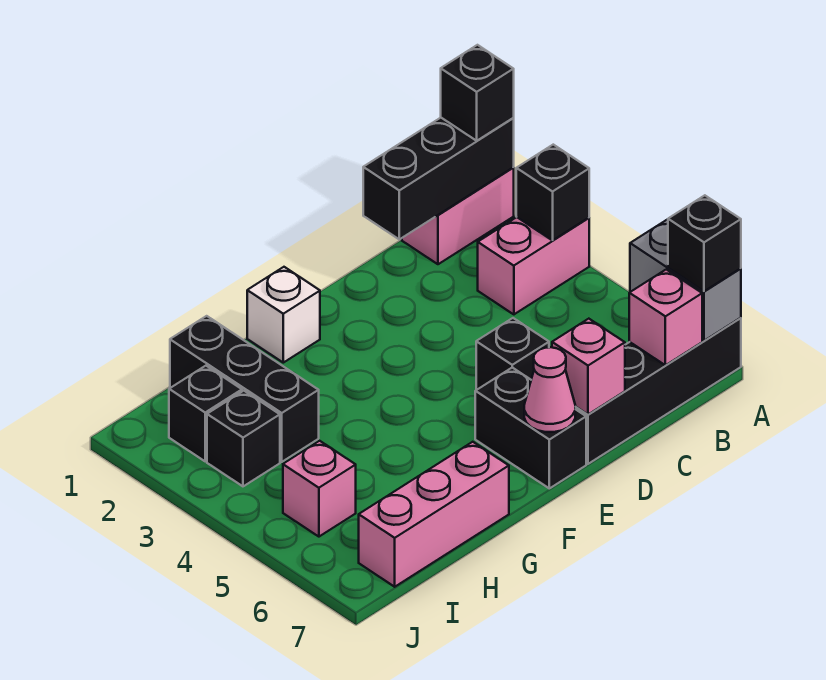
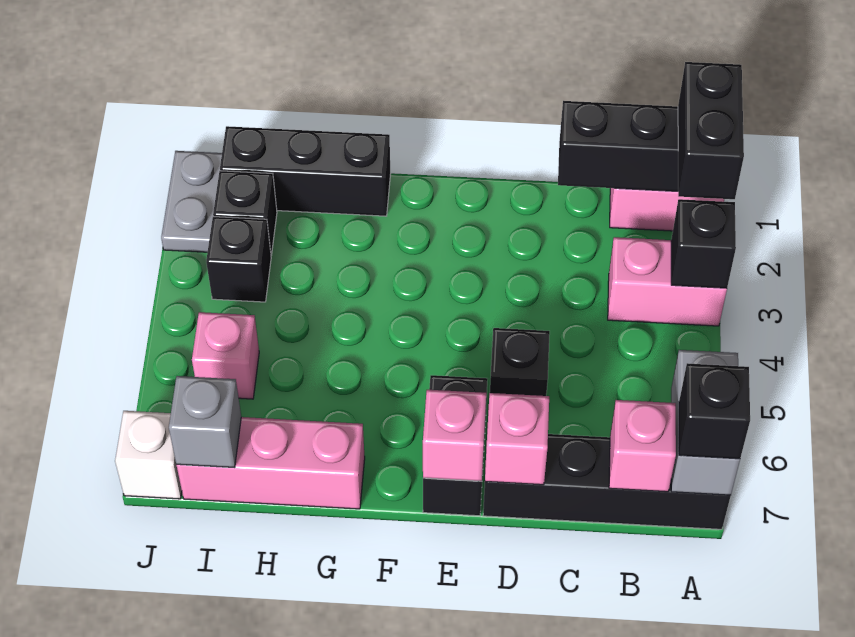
black 1x1 brick [441,45,514,141] -> black 1x2 brick [678,62,744,199]
pink 1x1 cone [524,347,575,432] -> pink 1x1 brick [423,390,486,481]
white 1x1 brick [247,267,320,363] -> white 1x1 brick moved to [115,411,182,499]
black 1x3 brick [170,316,319,462] -> black 1x3 brick turned to [220,126,391,216]
none -> grey 1x1 brick [169,376,241,467]
none -> grey 1x2 plate [161,151,222,252]

